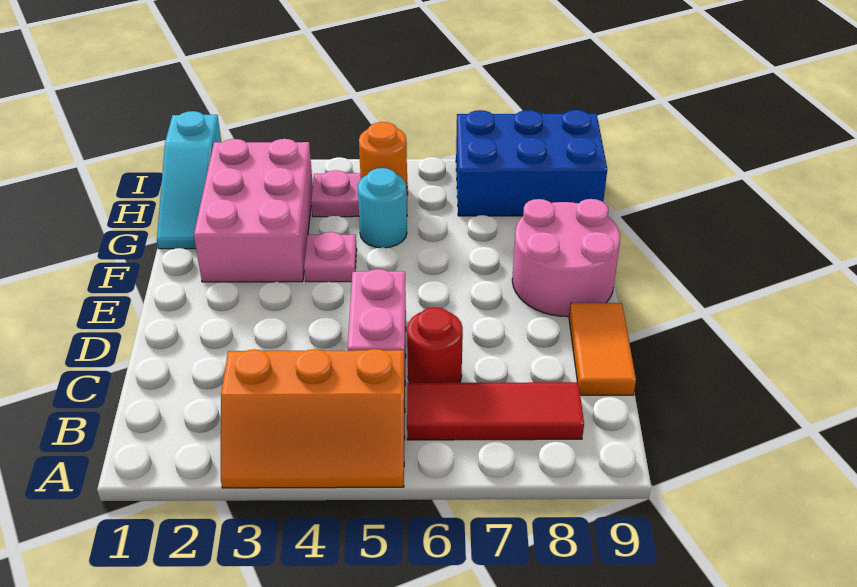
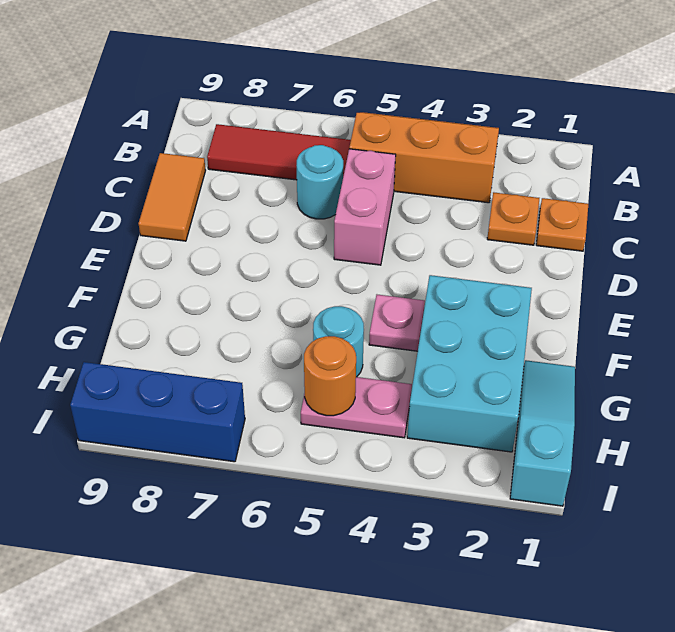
none -> orange 1x1 plate [536,198,588,251]
none -> orange 1x1 plate [487,192,539,245]
red 1x1 round brick [407,307,463,383] -> cyan 1x1 round brick [296,145,343,219]
pink 2x2 round brick [512,199,620,317] -> none
pink 2x3 brick [194,139,313,282] -> cyan 2x3 brick [407,275,532,452]
blue 2x3 brick [456,110,607,216] -> blue 1x3 brick [70,362,245,462]

